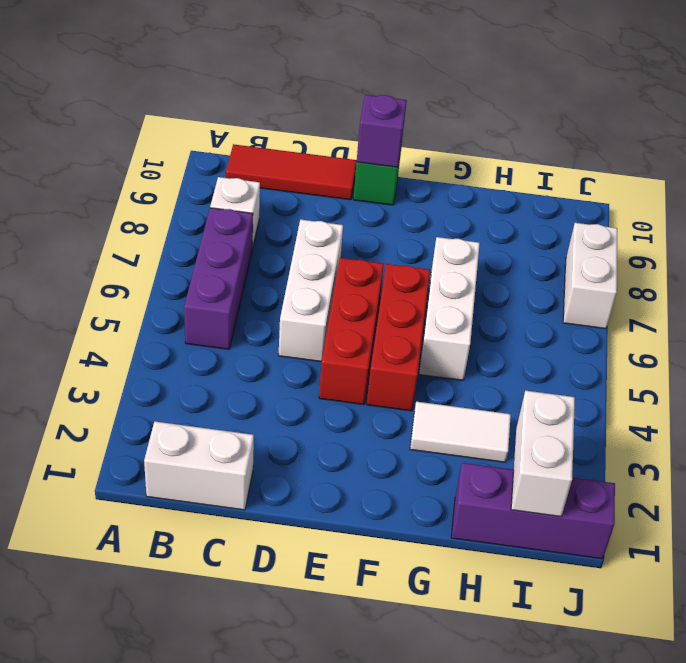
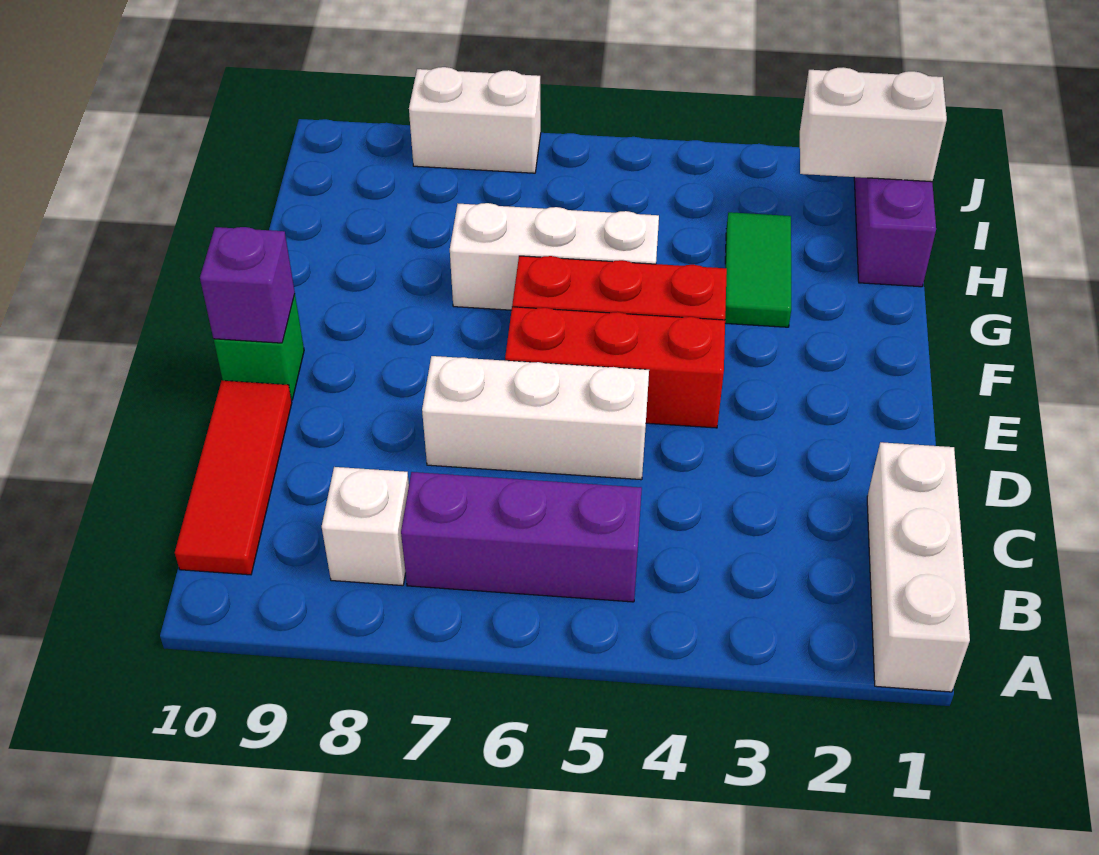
white 1x2 brick [144,421,254,510] -> white 1x3 brick [867,442,970,692]
white 1x2 tile [410,402,511,462] -> green 1x2 tile [725,212,791,327]

